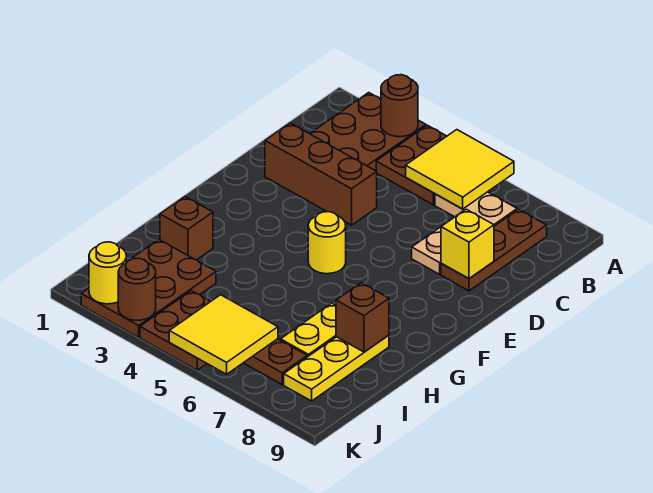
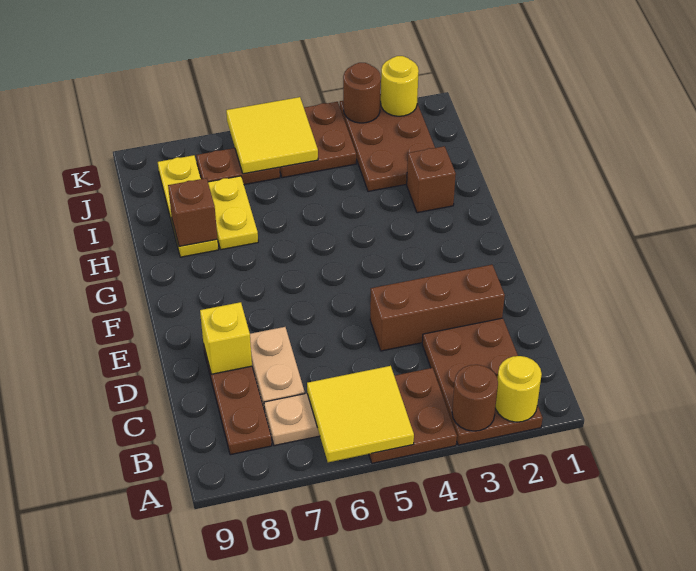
yellow 1x1 round brick [308,212,346,274] -> yellow 1x1 round brick moved to [495,356,542,422]

